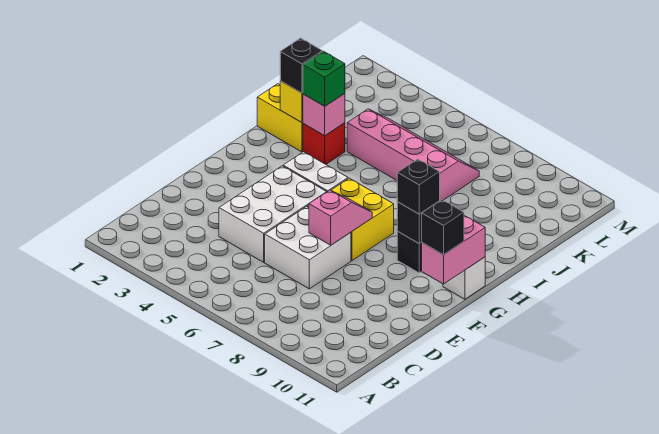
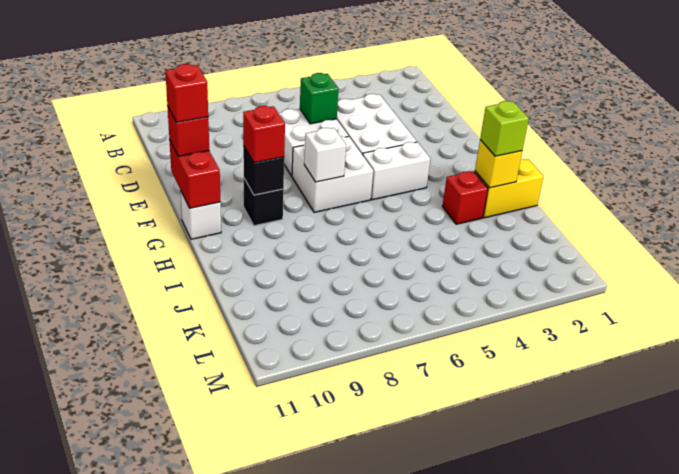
pink 1x2 slope [309,190,372,245] -> none
yellow 2x2 brick [308,178,394,260] -> white 2x2 brick [292,136,373,212]
pink 1x2 brick [422,215,485,284] -> red 1x2 brick [169,140,220,208]
black 1x1 brick [422,200,464,255] -> red 1x1 brick [167,106,209,156]
none -> red 1x1 brick [165,64,208,122]
none -> white 1x1 brick [304,128,346,182]
black 1x1 brick [397,159,440,214] -> red 1x1 brick [243,106,285,163]
black 1x1 brick [280,38,322,93] -> lime 1x1 brick [480,101,529,156]
pink 1x1 brick [303,93,345,136] -> none
green 1x1 brick [303,51,345,106] -> green 1x1 brick moved to [300,73,339,124]
pink 2x4 slope [347,109,479,201] -> none

